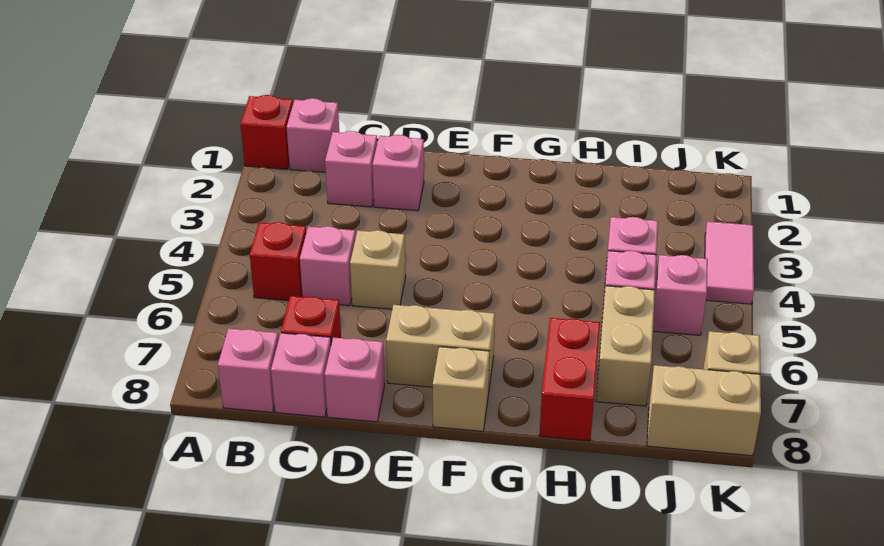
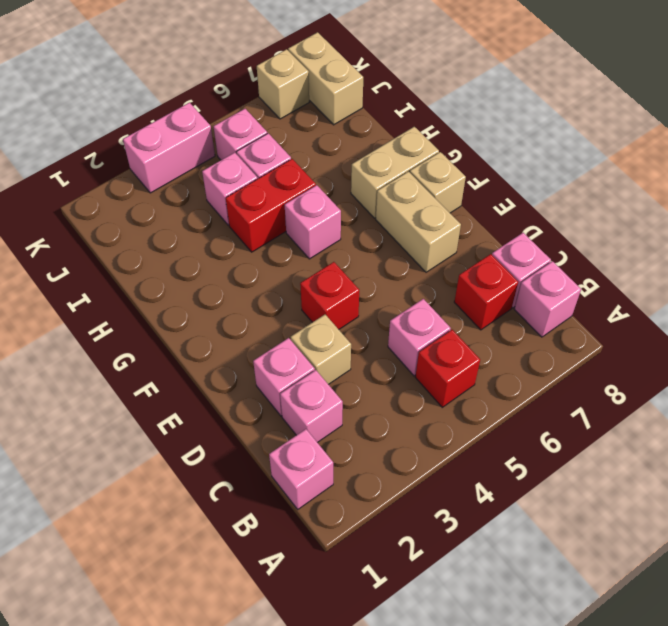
red 1x1 brick [240,95,293,169] -> red 1x1 brick moved to [300,262,359,329]
tan 1x1 brick [350,230,406,309] -> tan 1x1 brick moved to [291,315,351,384]
pink 1x1 brick [325,337,385,422] -> pink 1x1 brick moved to [285,185,341,259]
red 1x2 brick [539,318,600,441] -> red 1x2 brick moved to [226,159,316,252]
tan 1x2 brick [596,286,655,406] -> tan 1x2 brick moved to [351,127,439,218]
pink 1x2 tile [705,221,754,304] -> pink 1x2 brick [123,103,215,193]

